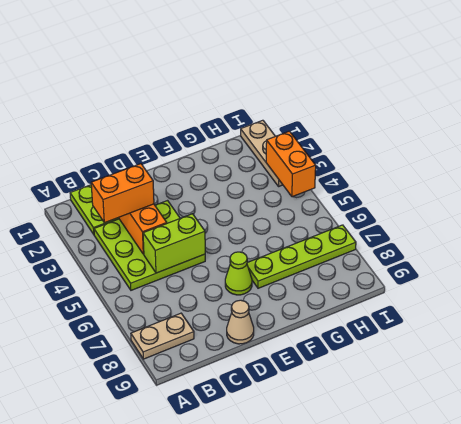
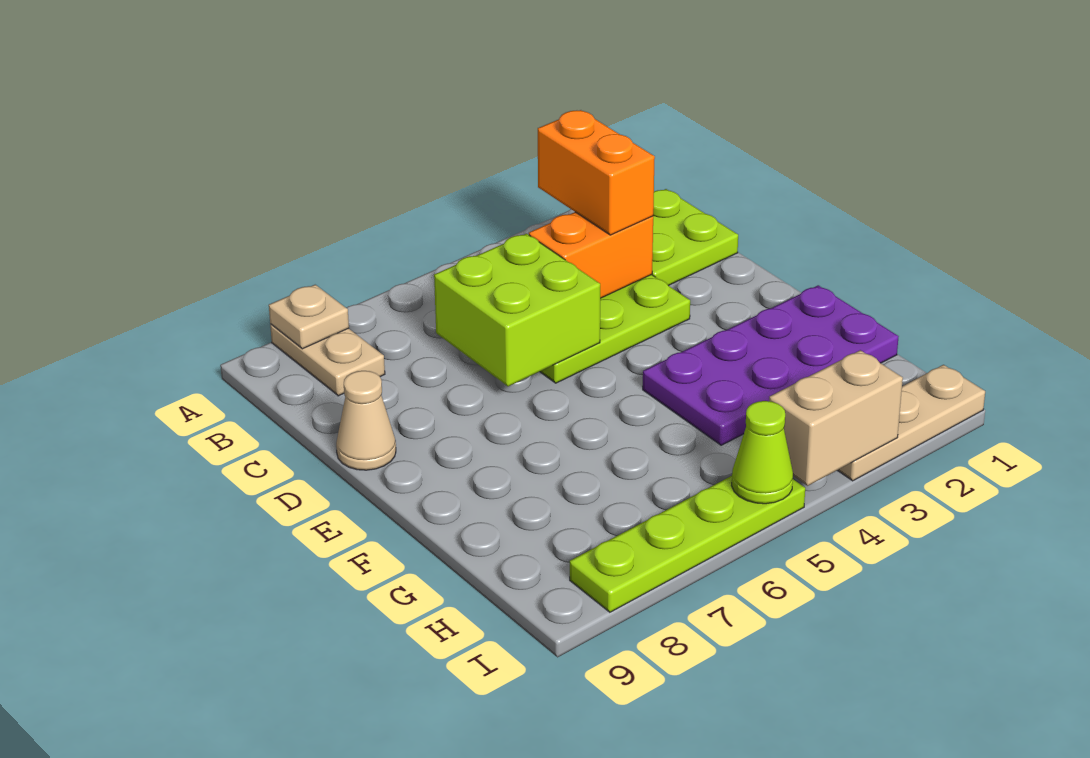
none -> tan 1x1 plate [269,285,349,349]
lime 1x2 brick [143,214,205,273] -> lime 2x2 brick [434,234,600,386]
lime 1x1 cone [225,252,252,295] -> lime 1x1 cone moved to [732,401,793,504]
none -> purple 2x4 plate [643,285,899,445]
lime 1x4 plate [247,225,356,288] -> lime 1x4 plate turned to [570,476,805,612]
orange 1x2 brick [266,131,316,197] -> tan 1x2 brick [769,350,903,486]

